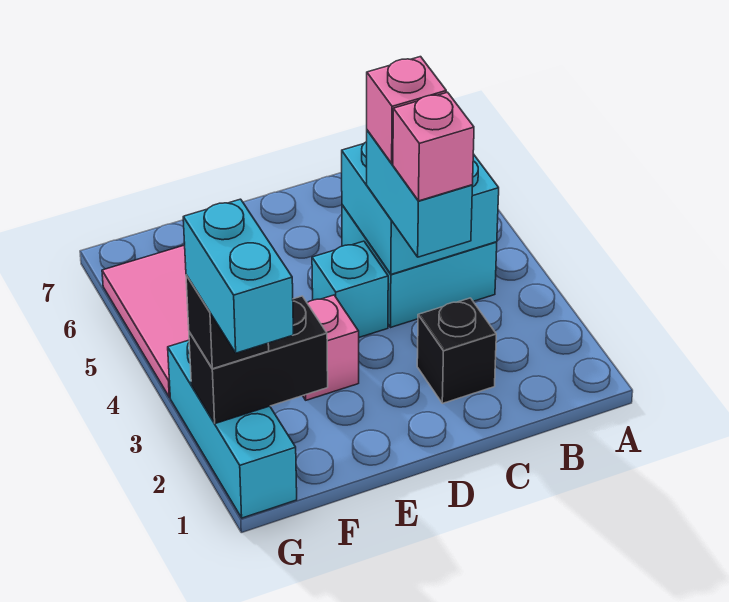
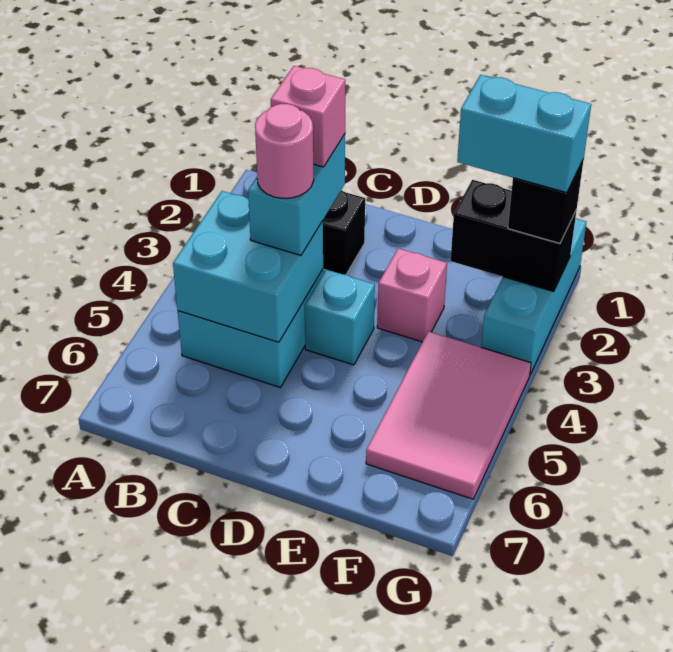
pink 1x1 brick [367,57,446,164] -> pink 1x1 round brick [255,104,314,198]
cyan 1x2 brick [183,199,293,353] -> cyan 1x2 brick turned to [457,75,591,193]

